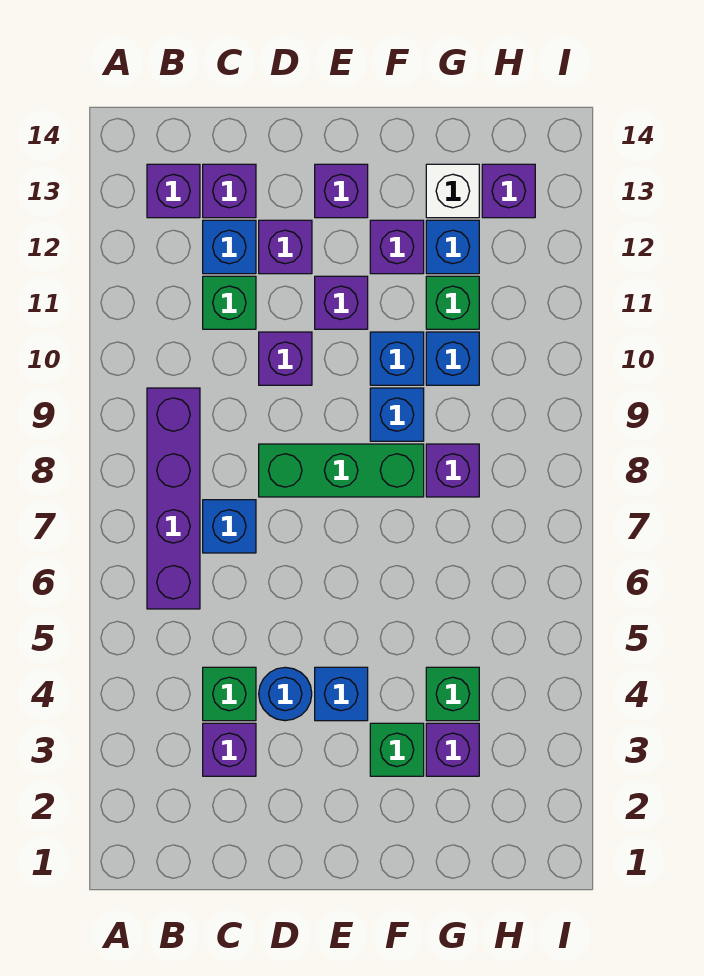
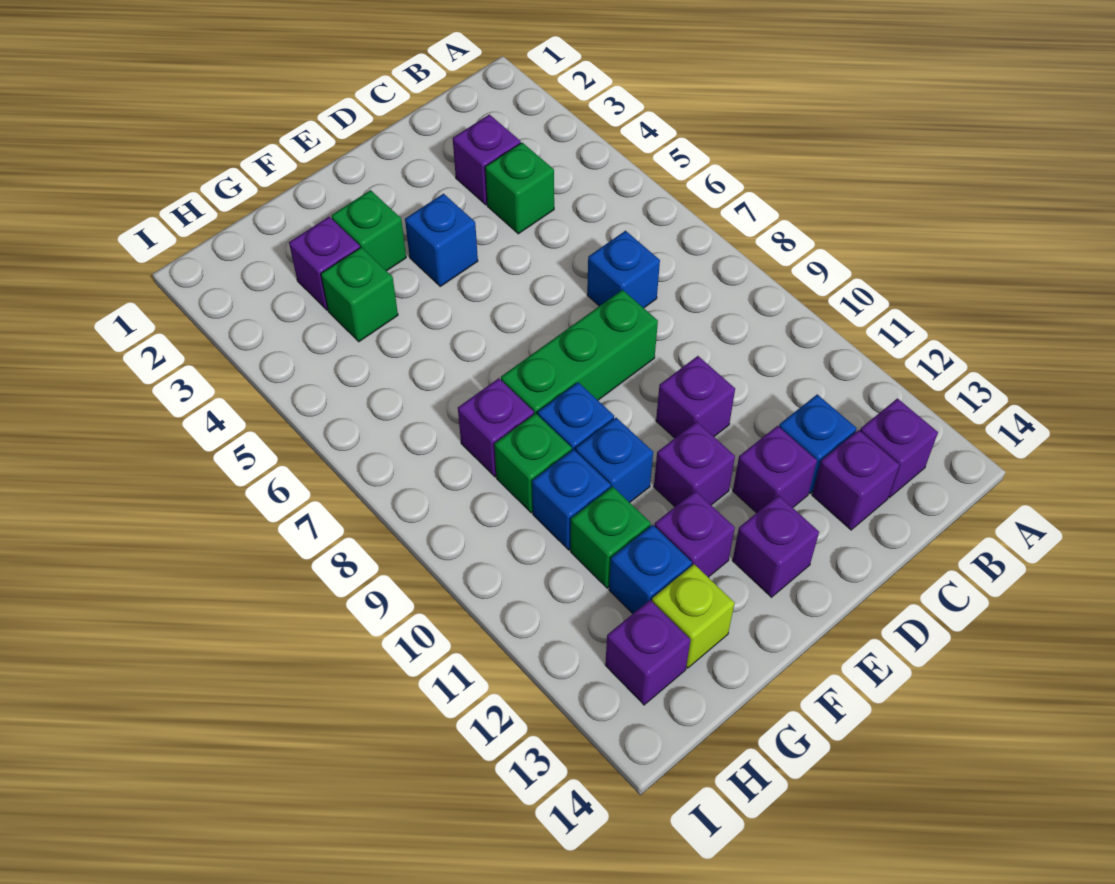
purple 1x4 brick [147,388,200,609] -> none
green 1x1 brick [203,276,256,329] -> green 1x1 brick moved to [494,413,572,513]
blue 1x1 round brick [259,667,312,721] -> none
white 1x1 brick [426,164,479,218] -> lime 1x1 brick [652,564,735,668]

